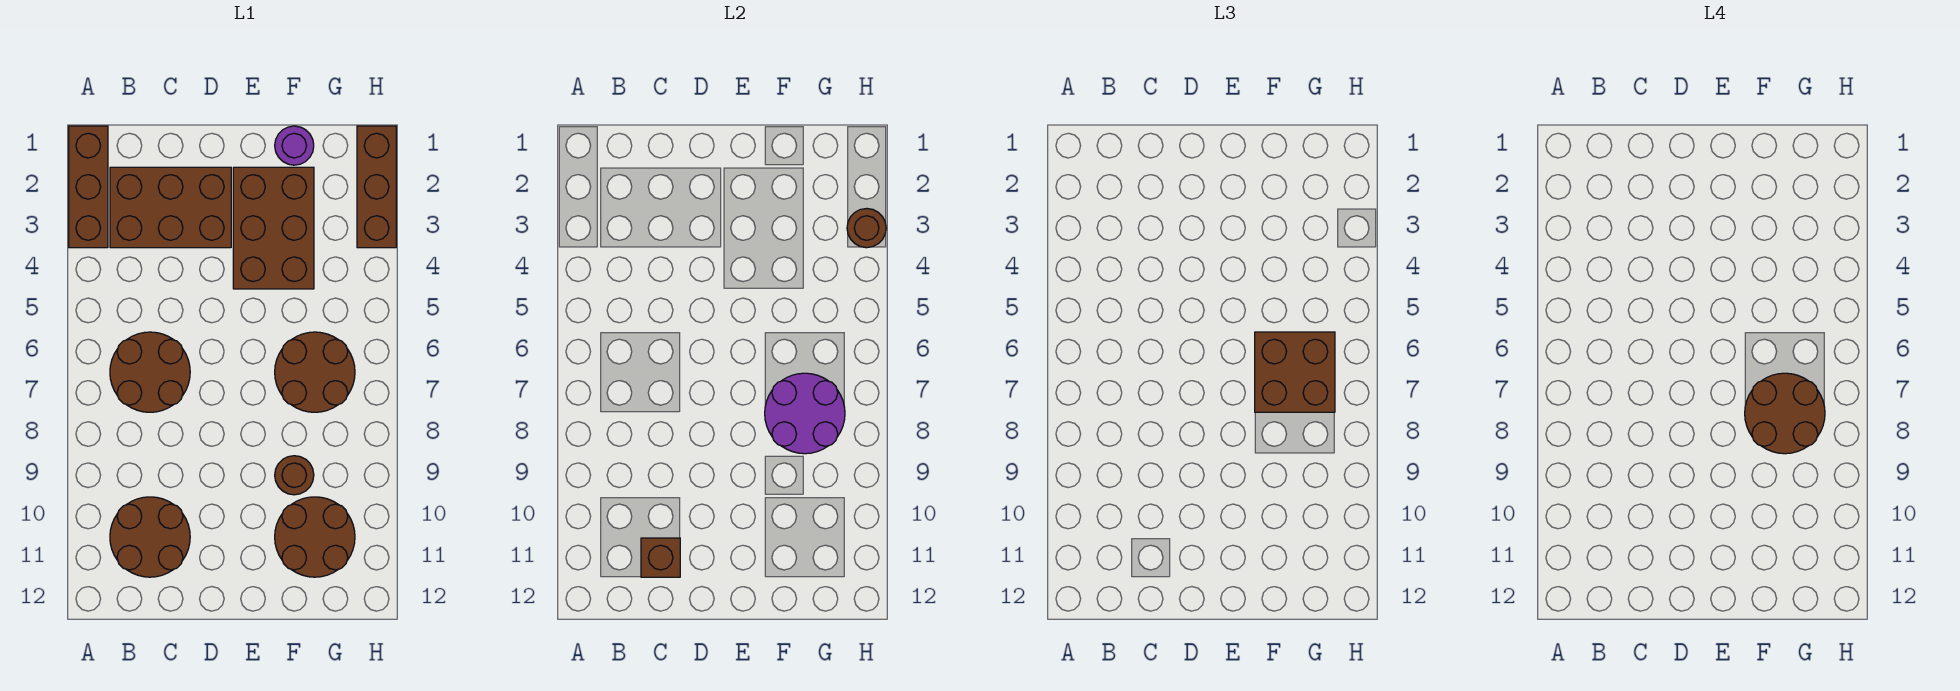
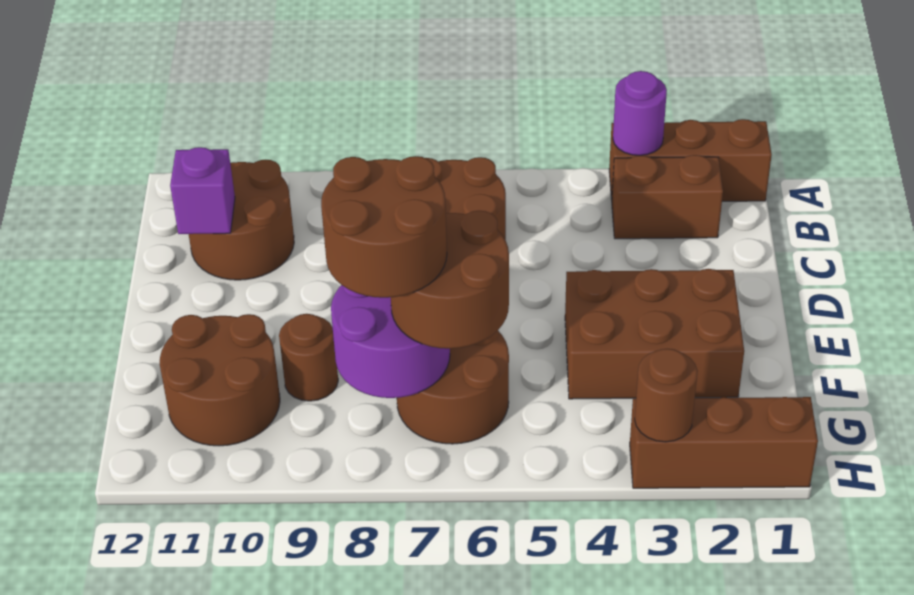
brown 2x3 brick [110,167,231,248] -> brown 1x2 brick [612,155,723,239]
brown 1x1 brick [641,538,680,577] -> purple 1x1 brick [170,147,235,234]
purple 1x1 round brick [275,126,314,165] -> purple 1x1 round brick moved to [613,71,667,156]
brown 2x2 brick [1255,332,1335,412] -> brown 2x2 round brick [391,211,509,349]

